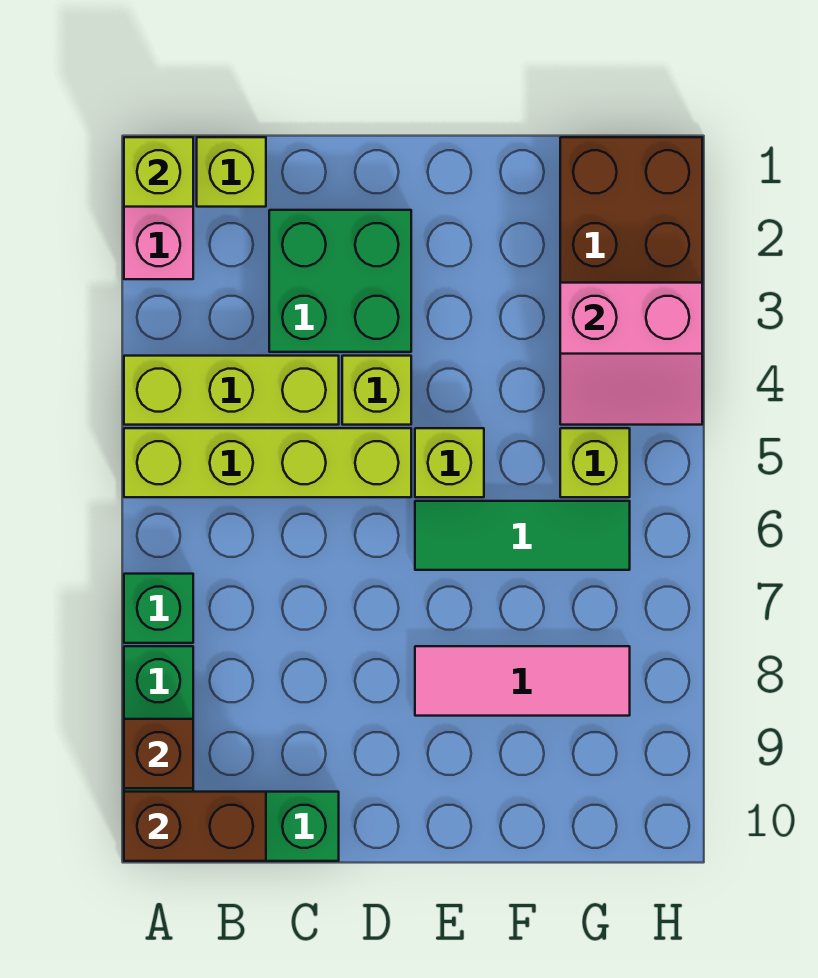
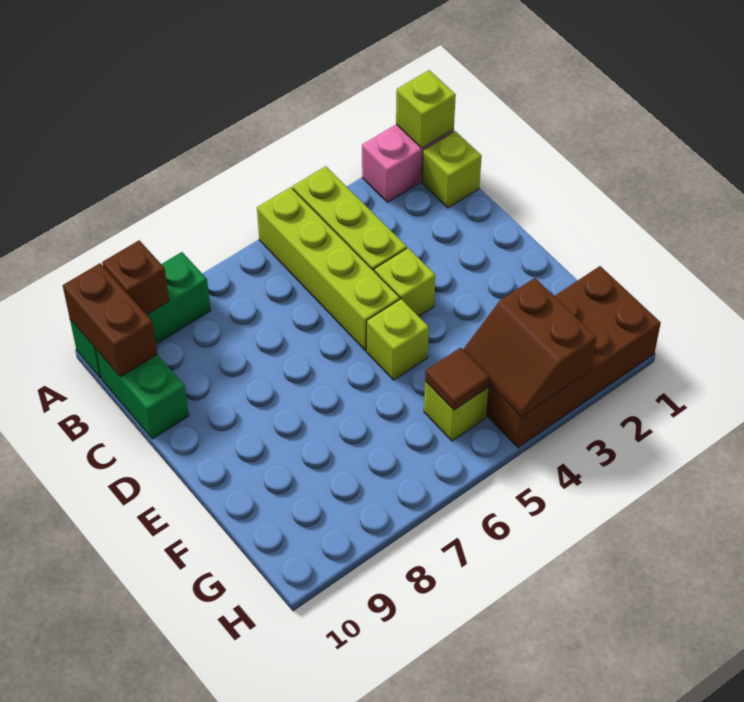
green 1x1 brick [124,574,193,643] -> none
green 2x2 brick [269,210,411,352] -> none
green 1x3 tile [415,501,630,570] -> none
pink 1x3 tile [415,646,630,716] -> none
pink 2x2 slope [560,283,702,425] -> brown 2x2 slope [463,278,597,417]
none -> brown 1x1 tile [425,348,490,410]

